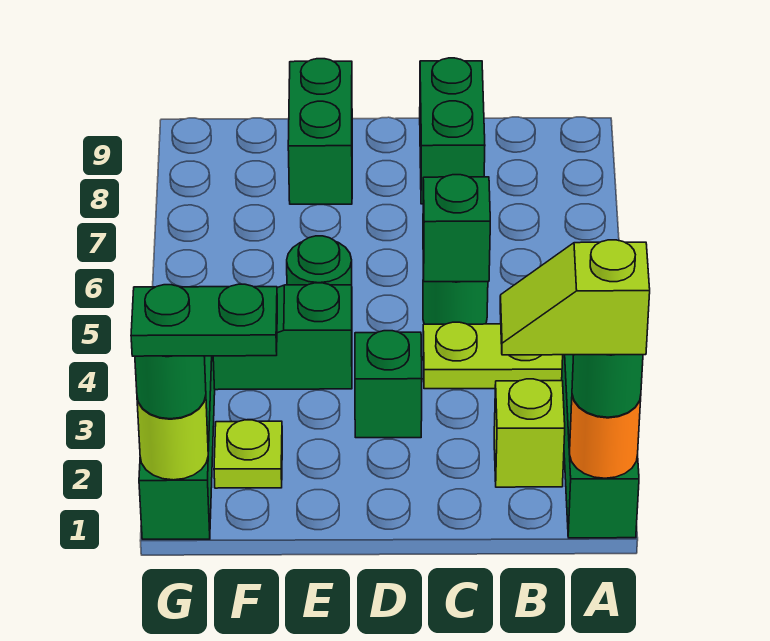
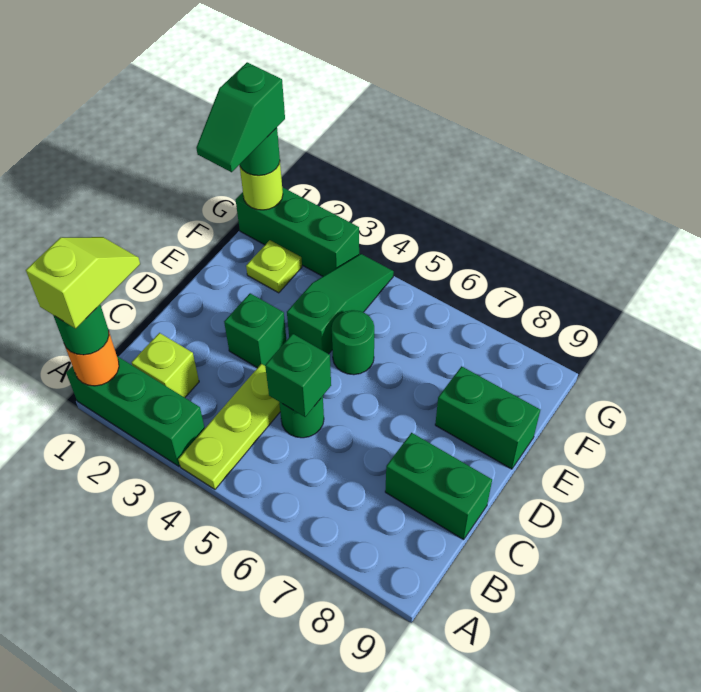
green 1x2 plate [131,284,277,356] -> green 1x2 slope [196,62,285,172]

